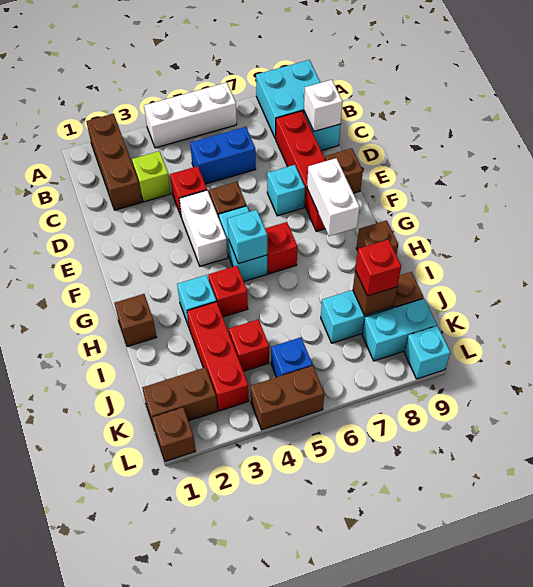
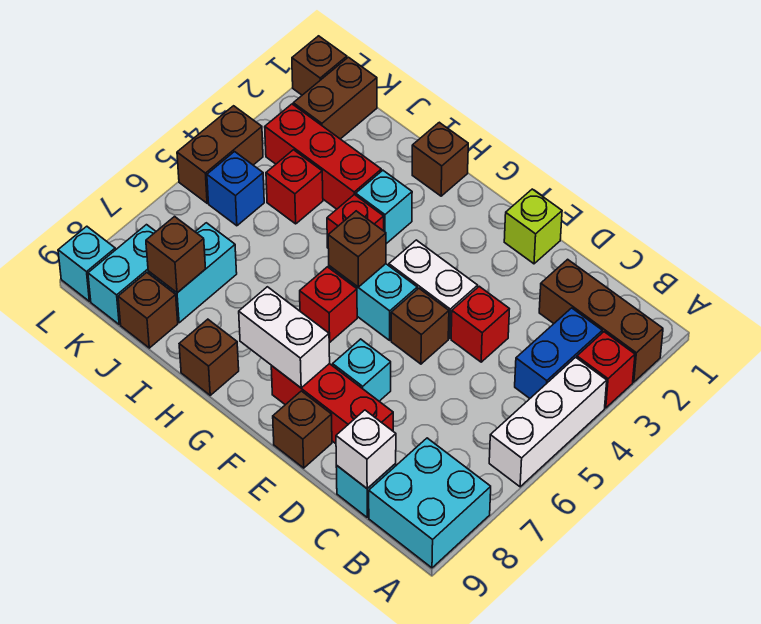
lime 1x1 brick [132,151,171,202] -> lime 1x1 brick moved to [504,189,562,264]
blue 1x2 brick [190,127,256,184] -> blue 1x2 brick moved to [515,308,602,398]
red 1x4 brick [276,111,326,231] -> red 1x3 brick [271,364,393,444]
cyan 1x1 brick [227,210,267,264] -> brown 1x1 brick [328,211,386,287]
red 1x1 brick [355,240,401,296] -> red 1x1 brick moved to [577,332,635,408]

